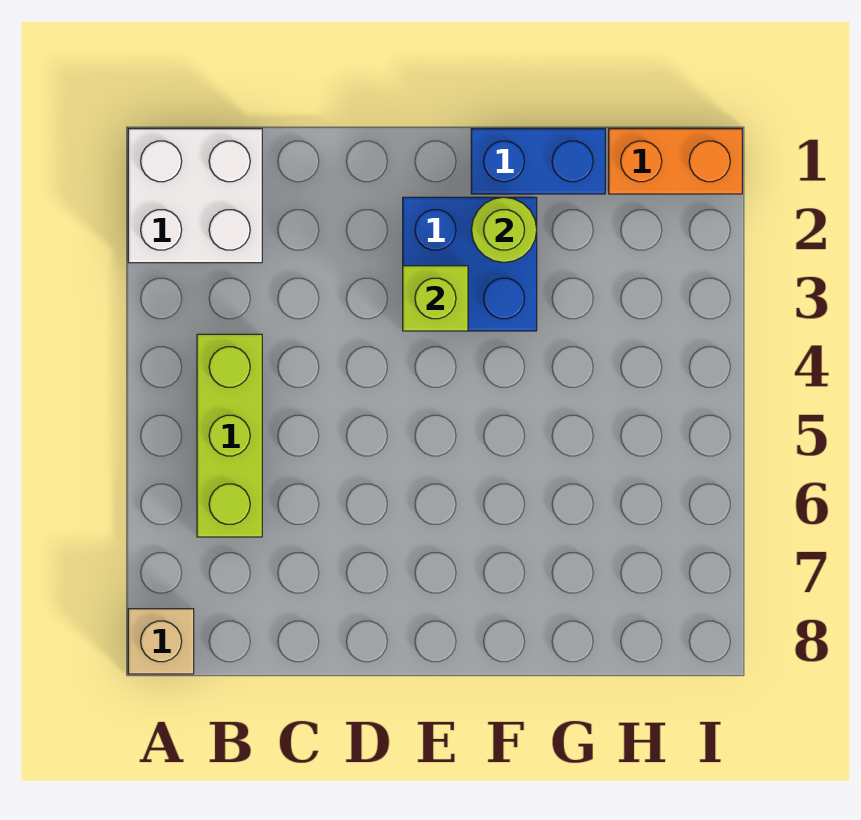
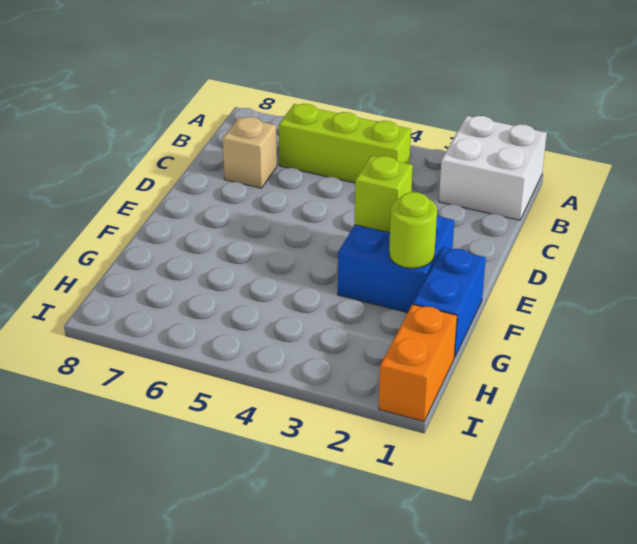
tan 1x1 brick [128,609,194,674] -> tan 1x1 brick moved to [223,117,277,188]

